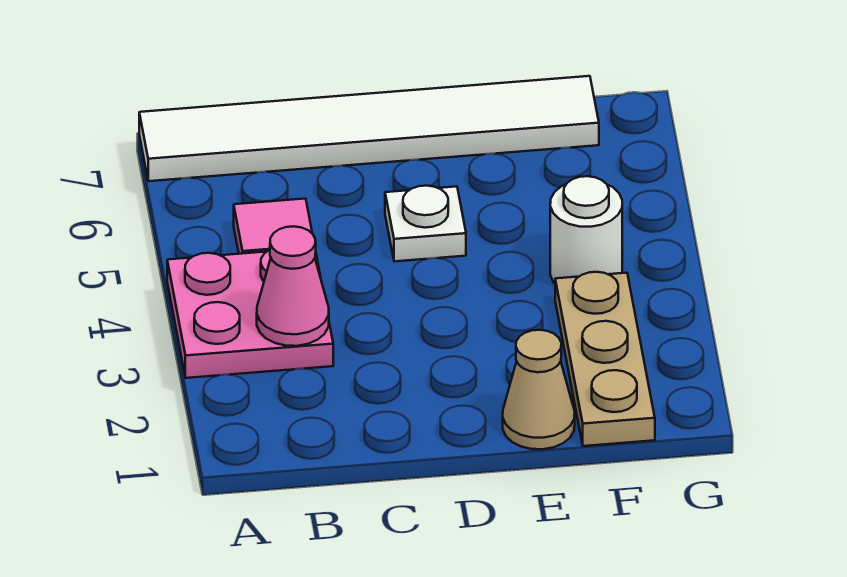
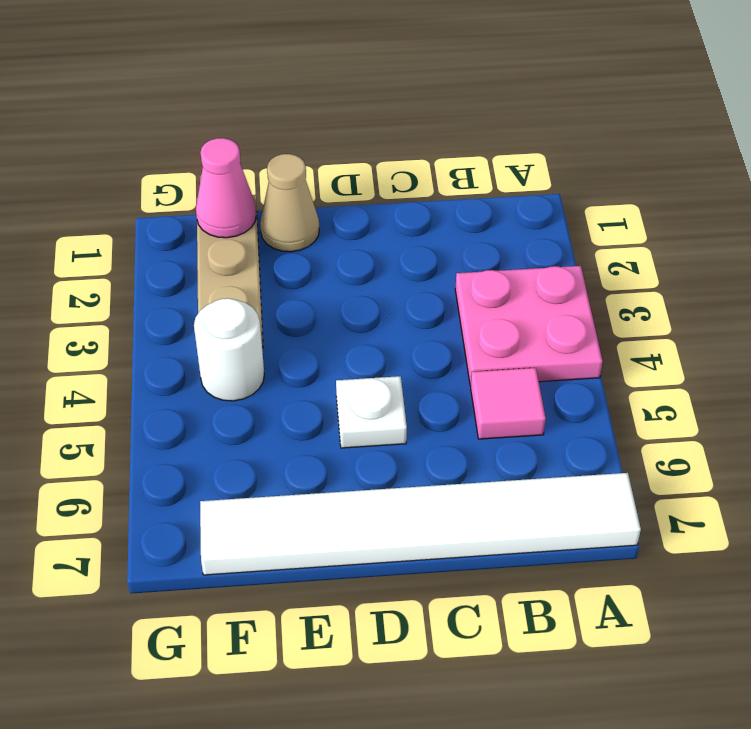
pink 1x1 cone [257,226,329,346] -> pink 1x1 cone moved to [196,138,256,238]

